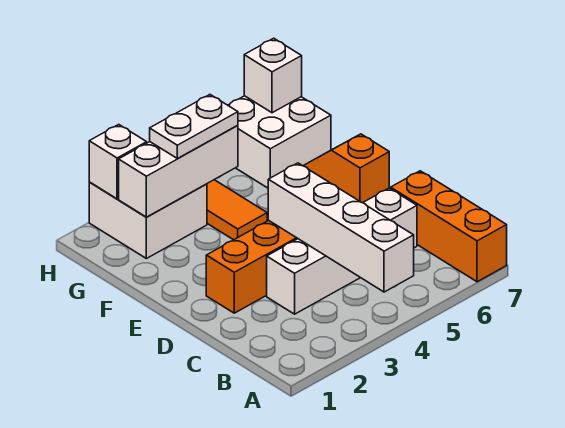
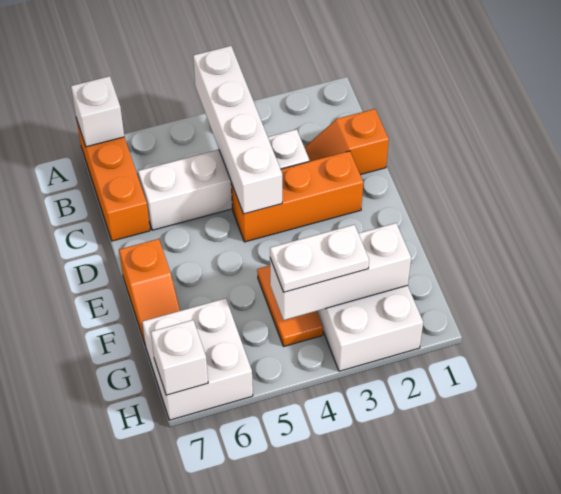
none -> orange 1x2 slope [304,109,389,175]
white 1x1 brick [89,125,147,199] -> white 1x1 brick moved to [71,76,124,147]

